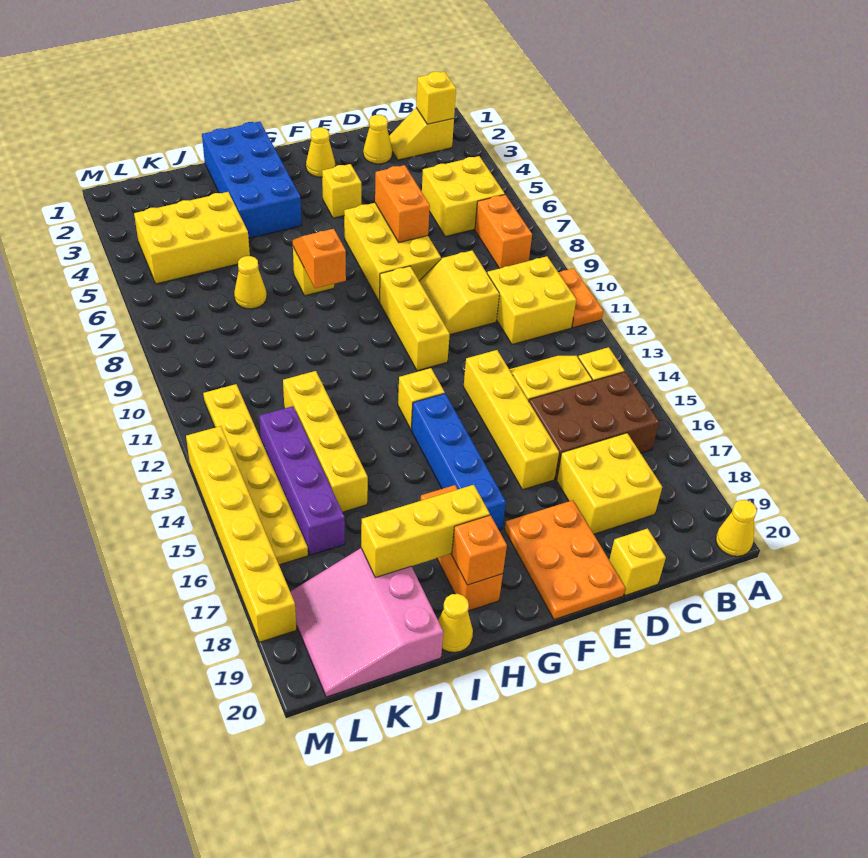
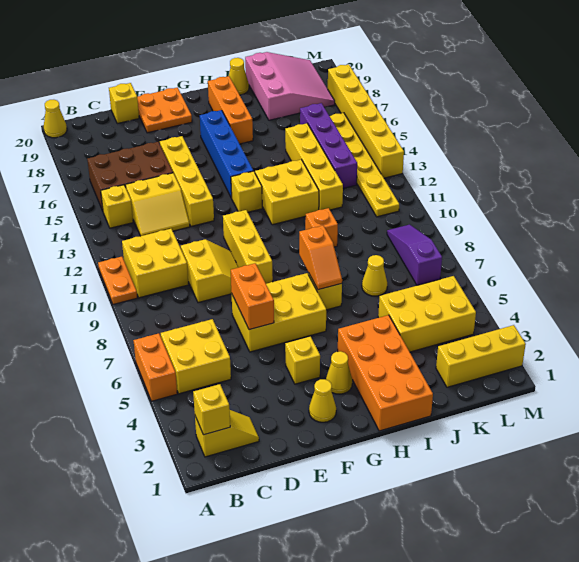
orange 1x2 brick [475,195,532,269] -> orange 1x2 brick moved to [133,333,177,401]
yellow 2x2 brick [557,433,662,534] -> yellow 2x2 brick moved to [255,160,319,225]
yellow 1x1 cone [363,115,392,164] -> yellow 1x1 cone moved to [326,351,352,394]
yellow 2x3 brick [344,203,441,302] -> yellow 2x3 brick turned to [232,273,326,352]
orange 2x3 plate [505,500,625,620] -> orange 2x2 plate [137,88,192,133]
blue 2x4 brick [202,122,301,238] -> orange 2x4 brick [338,315,433,431]
yellow 1x3 brick [361,485,490,578] -> yellow 1x3 brick moved to [436,325,526,387]
orange 1x1 brick [452,515,507,585] -> orange 1x1 brick moved to [305,208,338,247]
none -> purple 1x3 slope [387,224,442,286]

